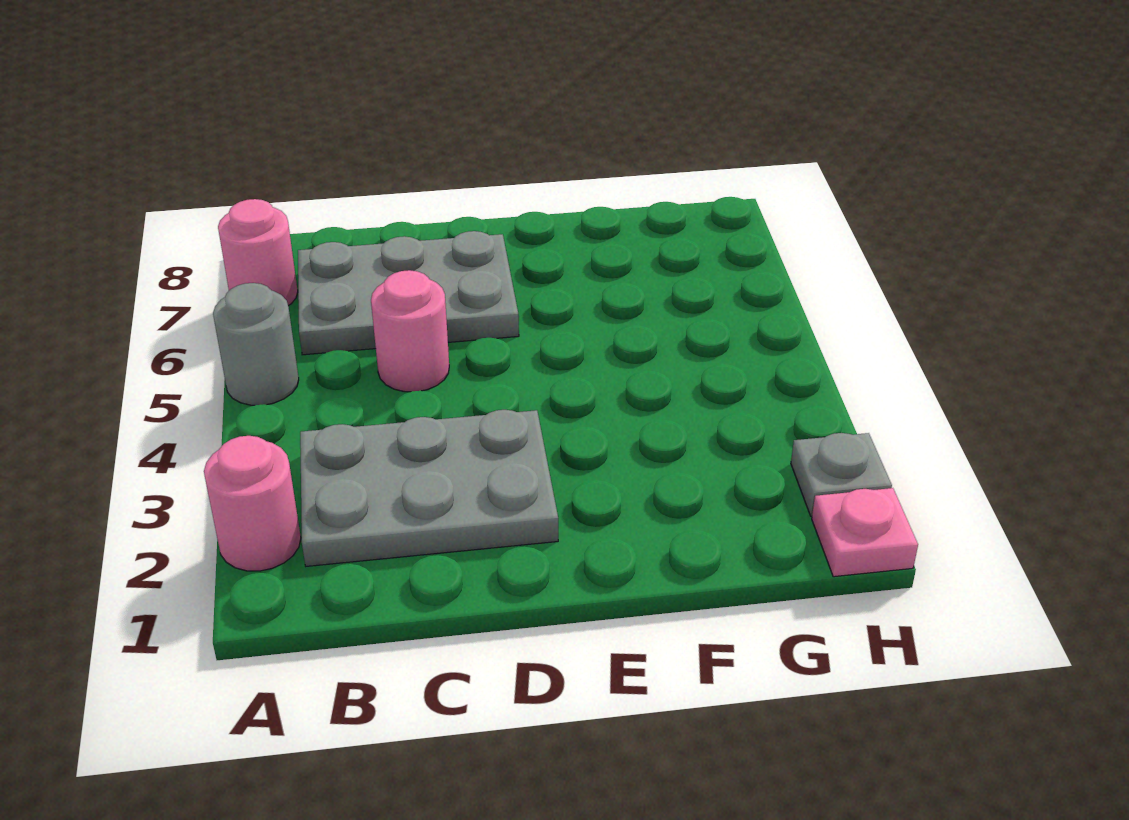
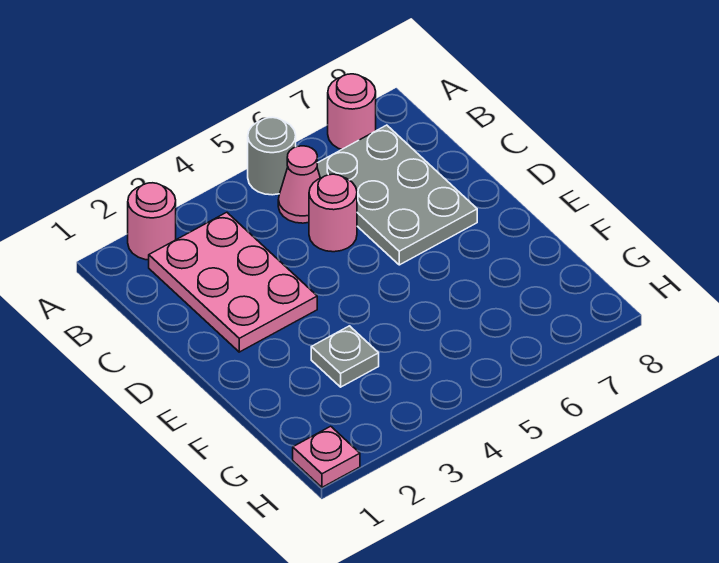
grey 2x3 plate [300,410,558,566] -> pink 2x3 plate [149,212,317,352]
none -> pink 1x1 cone [278,146,320,223]
grey 1x1 plate [791,433,892,516] -> grey 1x1 plate moved to [311,326,379,387]

